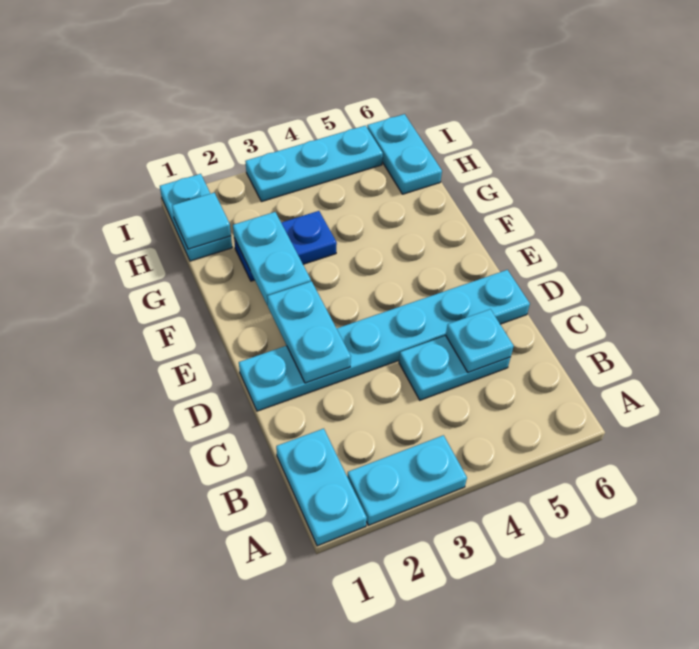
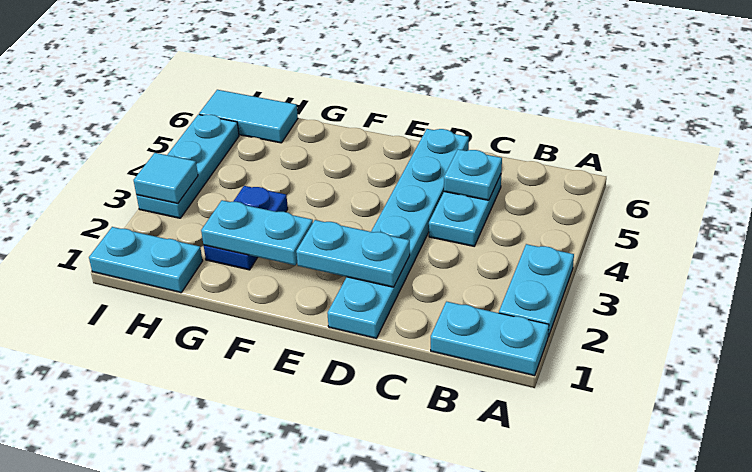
cyan 1x1 tile [172,193,231,249] -> cyan 1x1 tile moved to [134,153,198,203]
cyan 1x2 plate [367,114,442,194] -> cyan 1x2 tile [199,90,298,143]

